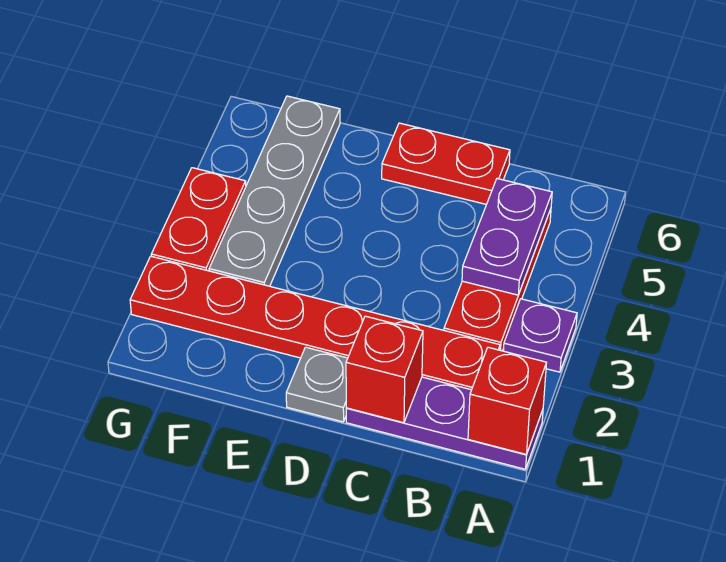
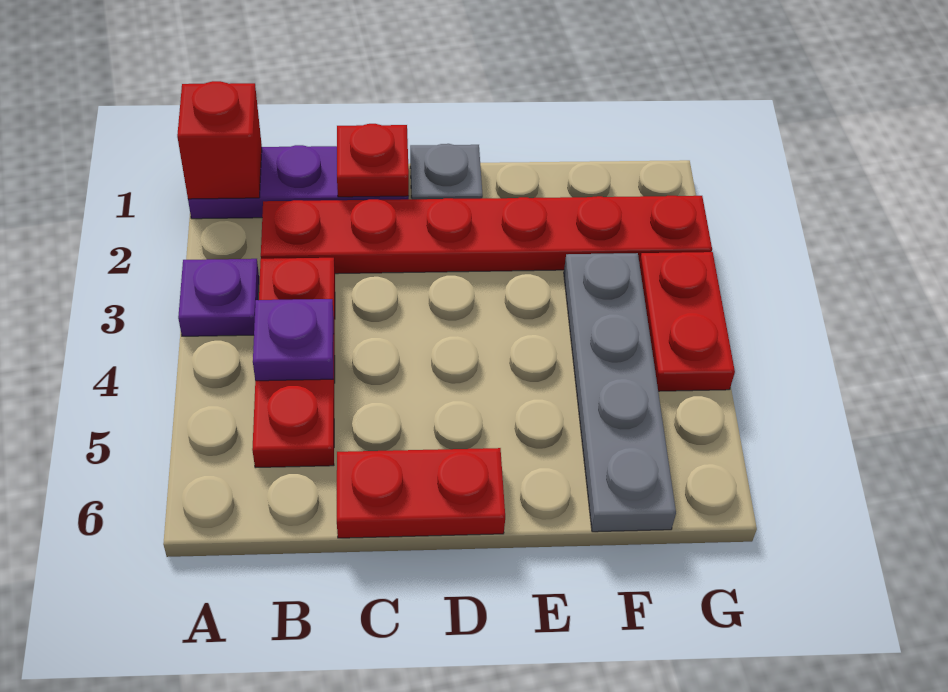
purple 1x2 plate [462,179,552,295] -> purple 1x1 plate [253,299,334,381]
red 1x1 brick [346,316,423,423] -> red 1x1 plate [337,124,409,197]

